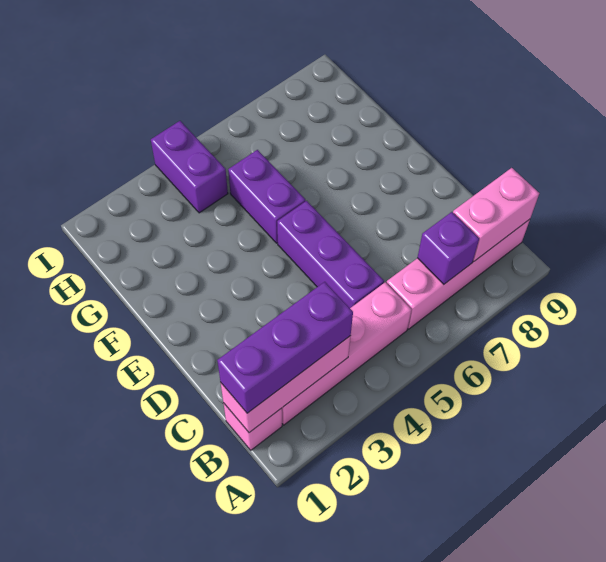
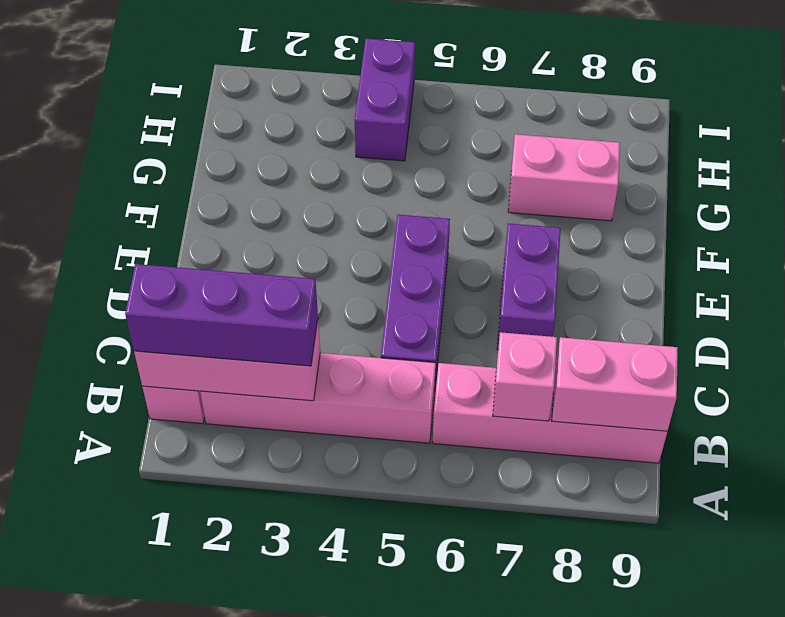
purple 1x1 brick [417,212,479,284] -> pink 1x1 brick [493,332,557,421]
purple 1x2 brick [228,150,305,243] -> purple 1x2 brick moved to [497,223,561,350]
none -> pink 1x2 brick [508,134,620,221]

